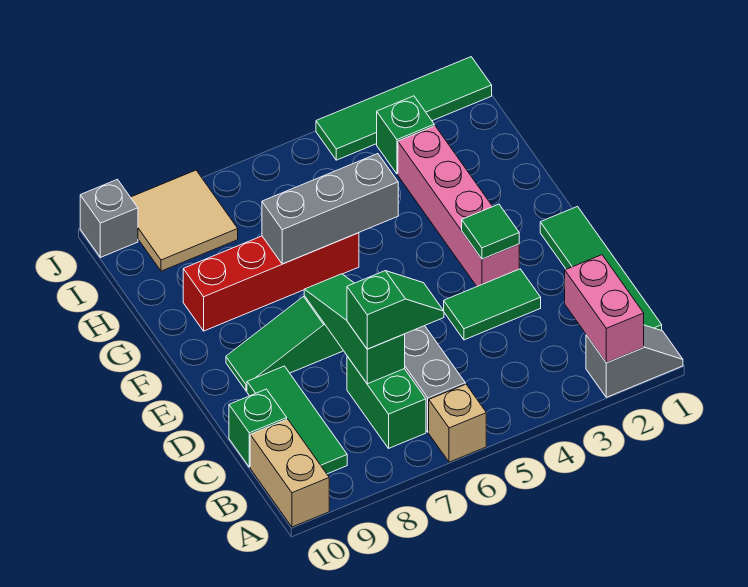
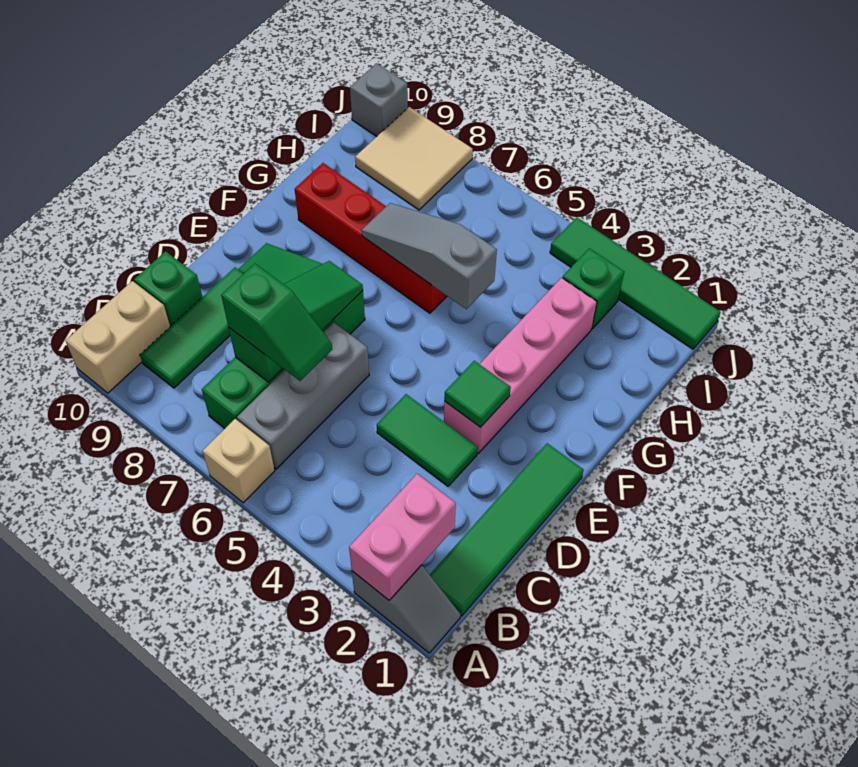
grey 1x3 brick [262,154,398,264] -> grey 1x3 slope [361,203,497,309]

